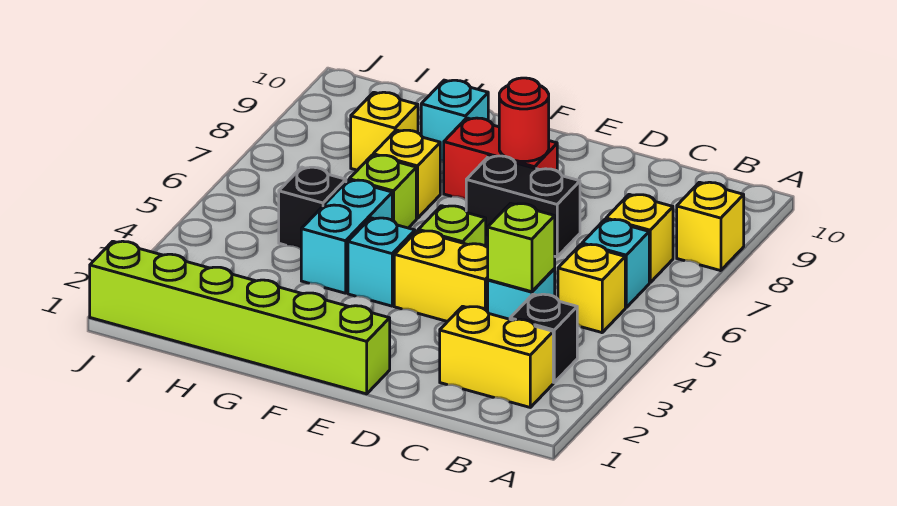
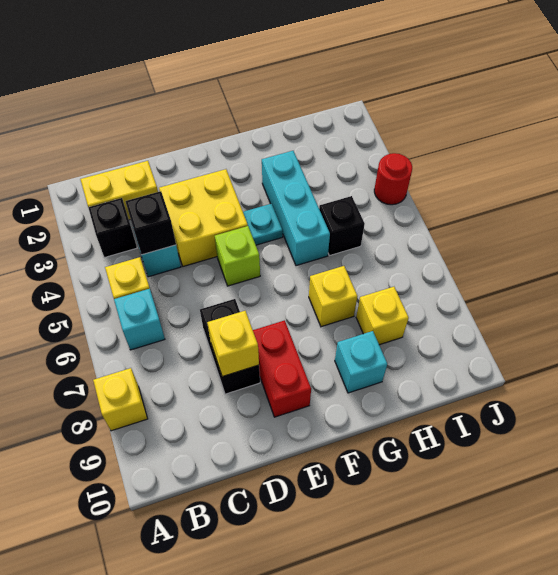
yellow 1x1 brick [606,194,673,283] -> yellow 1x1 brick moved to [207,311,259,377]
lime 1x1 brick [488,203,555,292] -> black 1x1 brick [125,191,176,255]
yellow 1x2 brick [394,231,488,322] -> yellow 2x2 brick [159,169,248,266]
black 1x2 brick [466,156,580,257] -> black 1x2 brick turned to [200,299,260,394]
lime 1x6 brick [90,241,390,394] -> none
red 1x2 brick [444,118,557,199] -> red 1x2 brick turned to [253,320,311,417]
red 1x1 round brick [499,78,549,161] -> red 1x1 round brick moved to [374,153,412,205]
cyan 1x1 brick [348,218,415,306] -> cyan 1x1 plate [243,204,283,245]
cyan 1x2 brick [301,180,392,293] -> cyan 1x3 brick [262,151,330,266]
lime 1x1 brick [349,155,416,228] -> none

